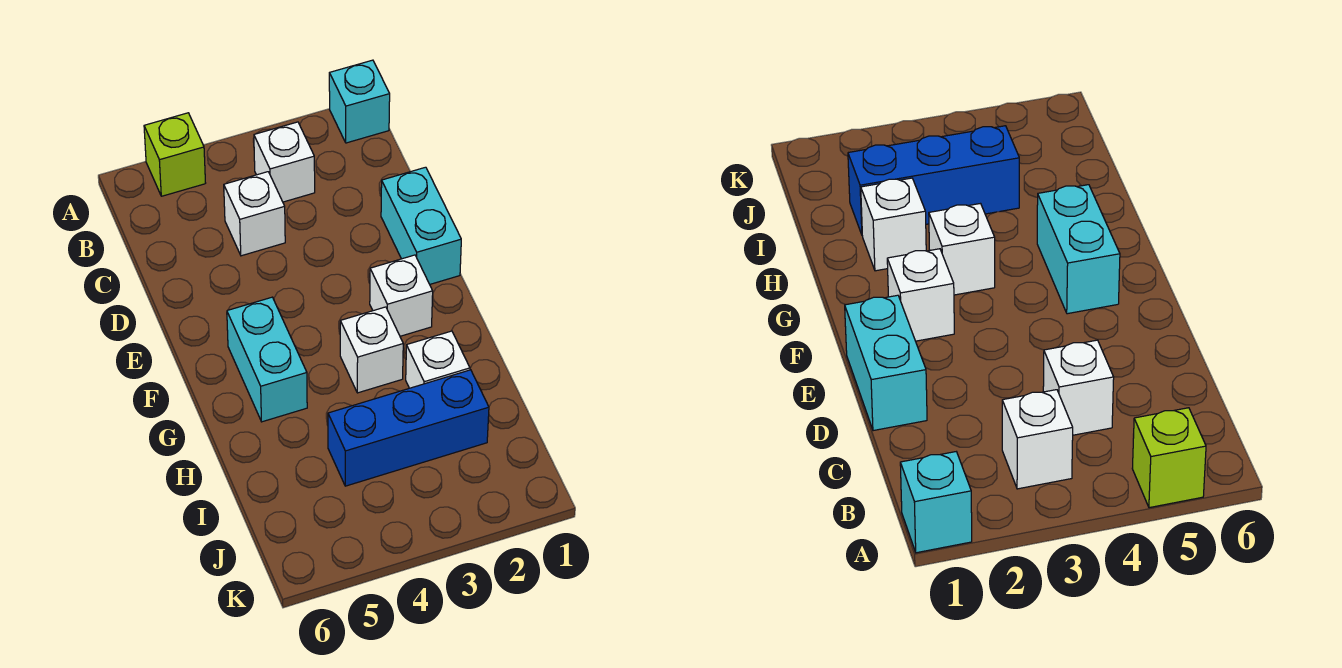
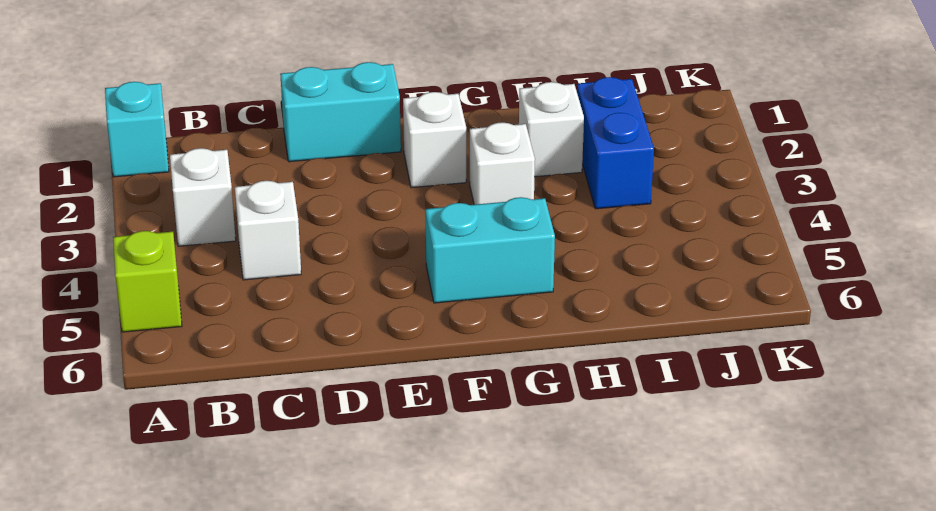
blue 1x3 brick [328,370,489,486] -> blue 1x2 brick [577,77,654,209]

